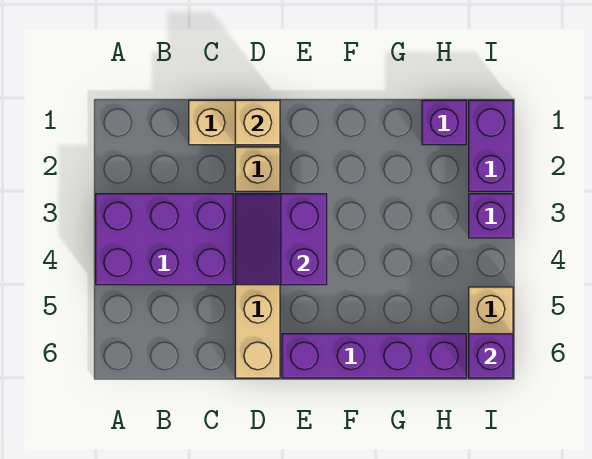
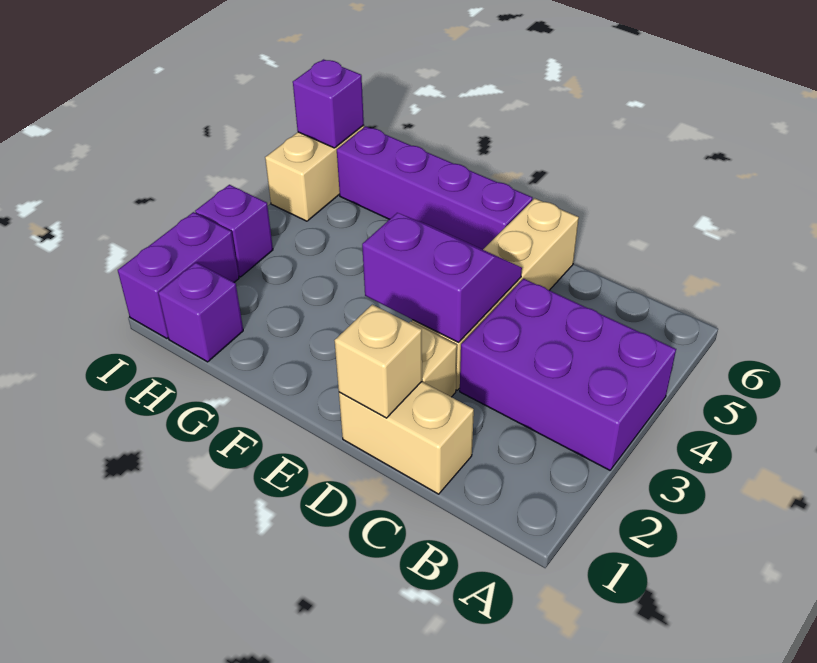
purple 2x2 slope [235,194,327,285] -> purple 2x2 slope turned to [362,213,522,342]

